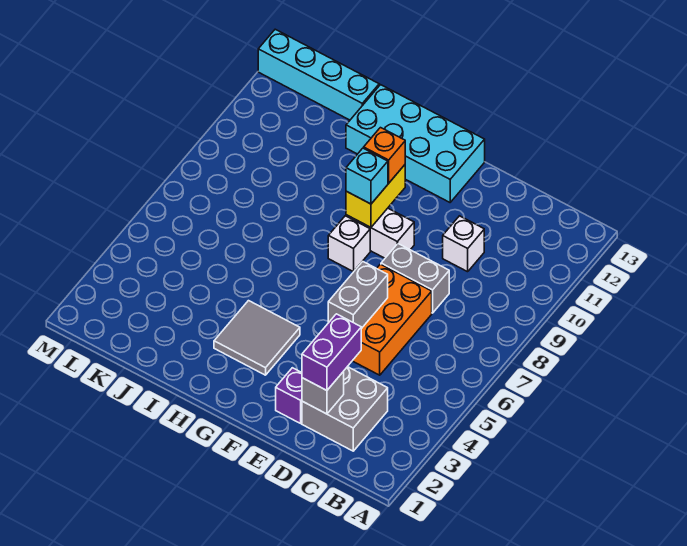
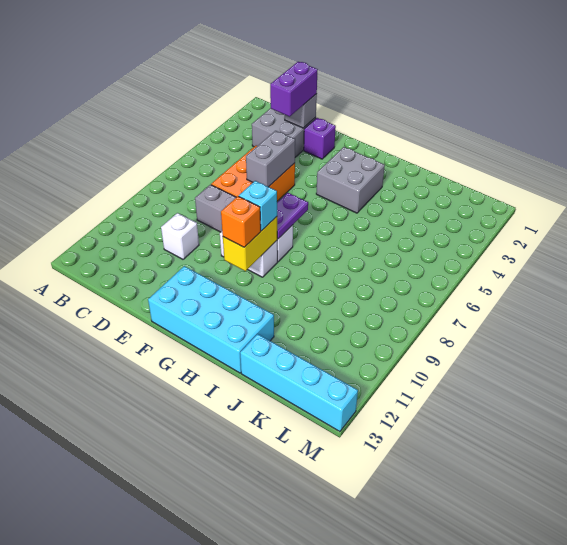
grey 2x2 tile [214,301,300,375] -> grey 2x2 brick [316,147,385,213]
none -> purple 1x2 plate [277,193,308,239]

